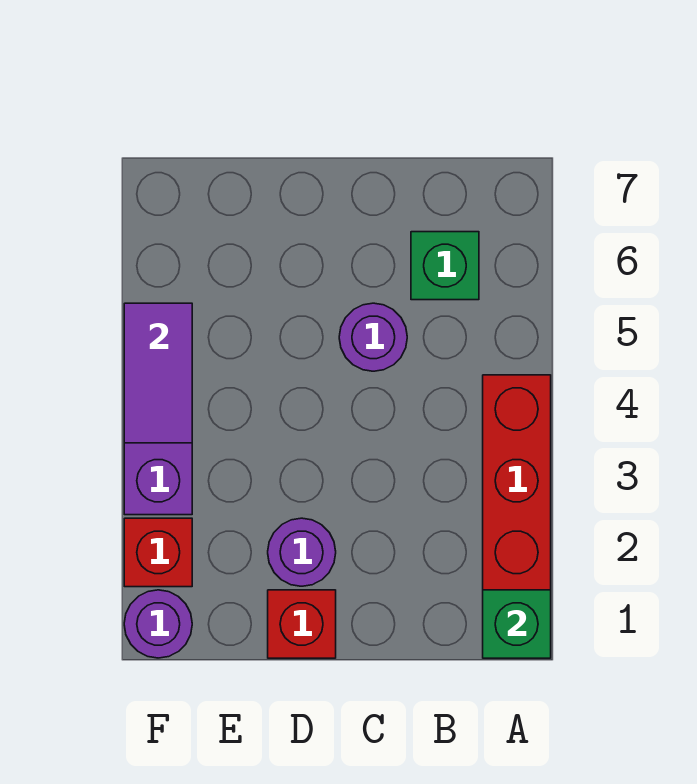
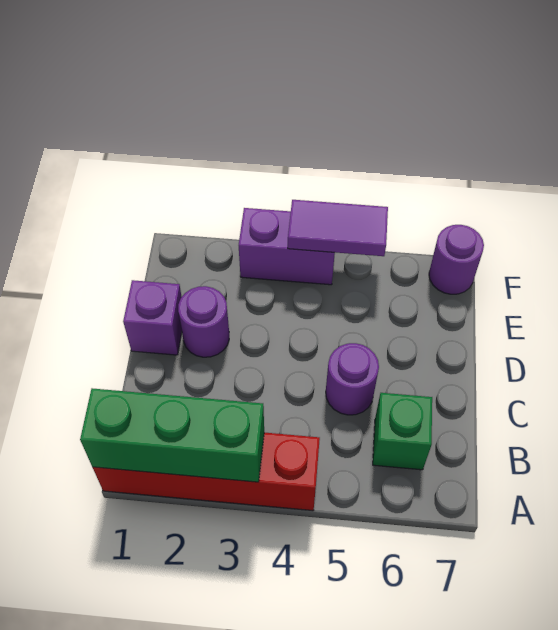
green 1x1 brick [483,590,551,658] -> green 1x3 brick [80,388,264,482]
red 1x1 brick [268,590,336,658] -> purple 1x1 brick [123,280,182,355]
purple 1x1 round brick [124,590,192,658] -> purple 1x1 round brick moved to [429,225,484,294]
red 1x1 brick [124,518,192,587] -> none

